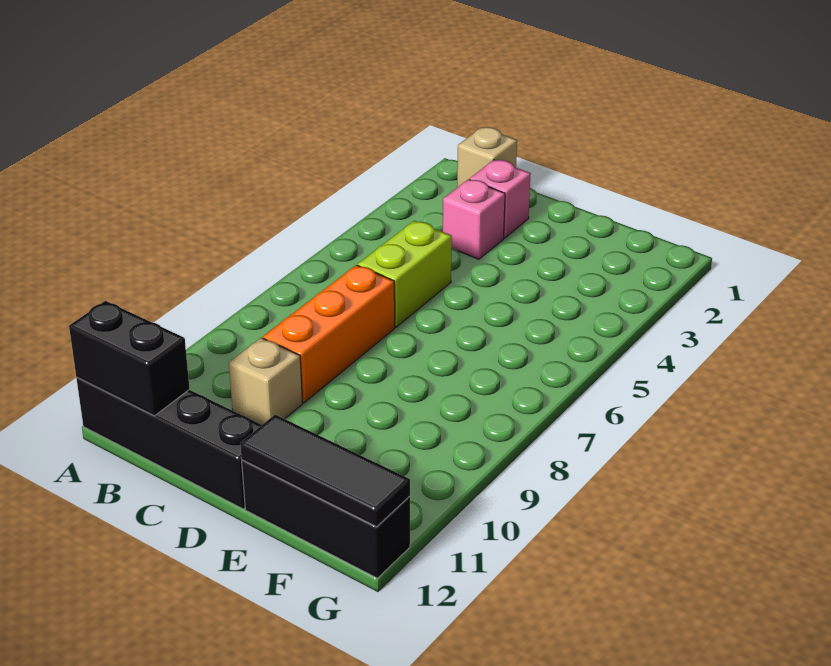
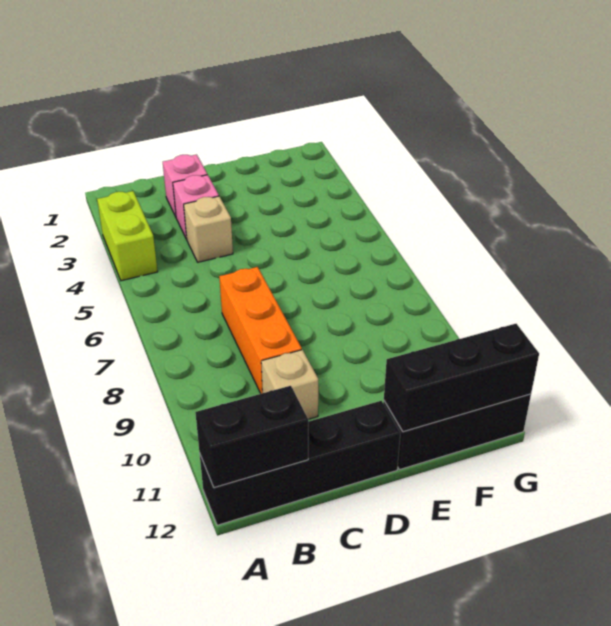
tan 1x1 brick [457,127,517,187] -> tan 1x1 brick moved to [184,196,233,262]
lime 1x2 brick [358,221,452,327] -> lime 1x2 brick moved to [97,191,158,281]
black 1x3 tile [240,415,410,527] -> black 1x3 brick [384,324,539,432]

